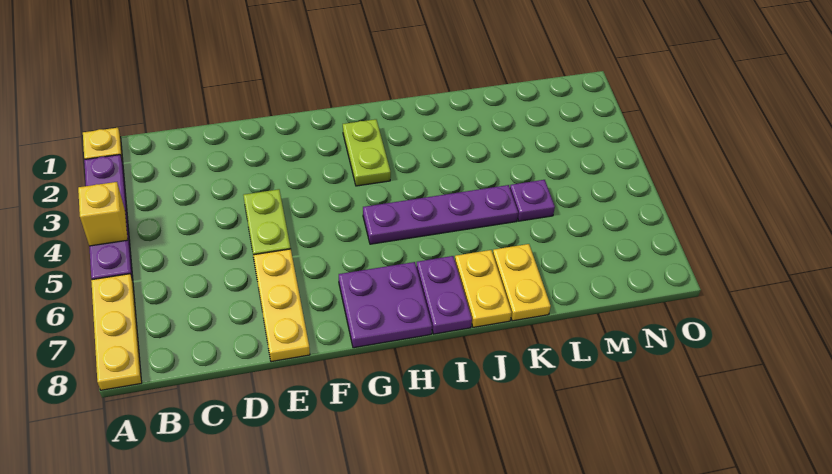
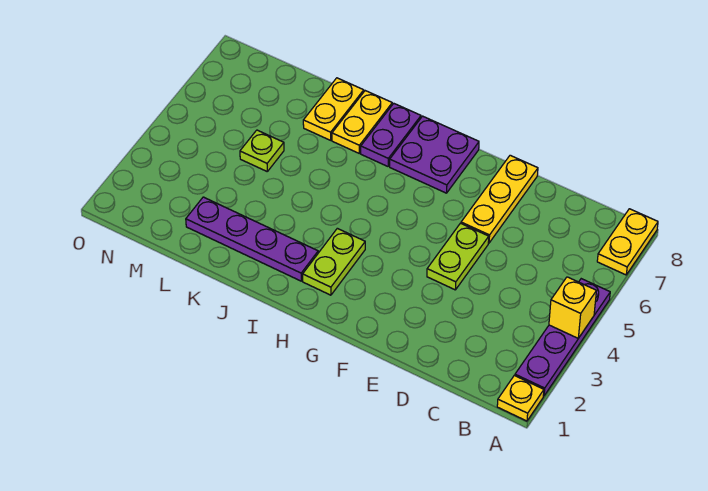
yellow 1x3 plate [91,274,142,390] -> yellow 1x2 plate [597,209,658,275]
purple 1x4 plate [363,185,518,244] -> purple 1x4 plate moved to [186,197,318,281]
purple 1x1 plate [510,180,555,221] -> lime 1x1 plate [240,130,284,171]

